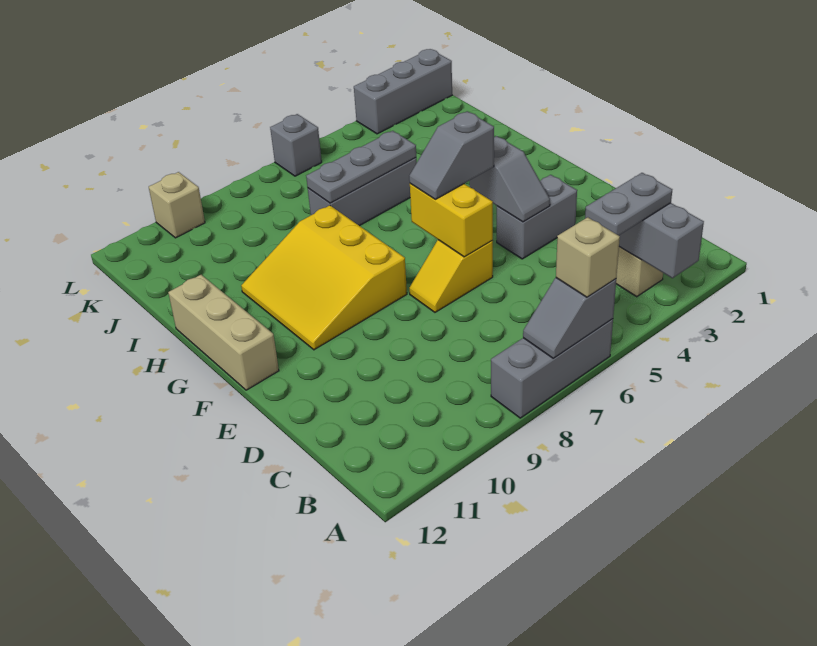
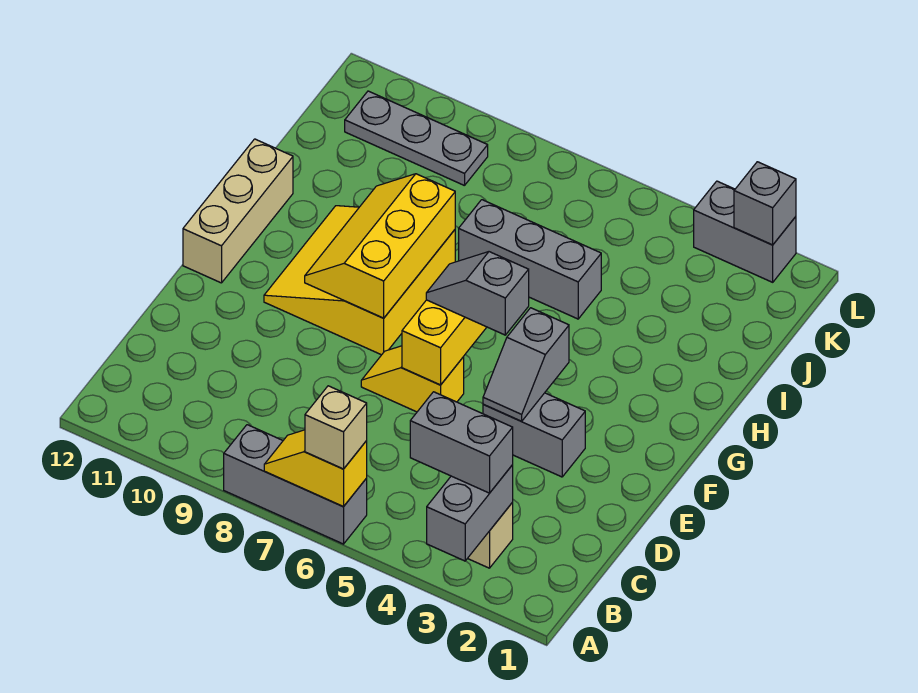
grey 1x2 slope [523,278,616,358] -> yellow 1x2 slope [264,430,367,507]
grey 1x2 plate [585,173,672,236] -> grey 1x2 brick [410,392,513,493]
none -> yellow 2x3 slope [305,174,455,318]
grey 1x3 plate [306,131,416,203] -> grey 1x3 plate moved to [345,91,488,186]
grey 1x3 brick [354,49,452,134] -> grey 1x2 brick [694,181,796,282]
grey 1x1 brick [270,114,322,176] -> grey 1x1 brick moved to [734,162,796,245]
tan 1x1 brick [149,172,205,238] -> none

